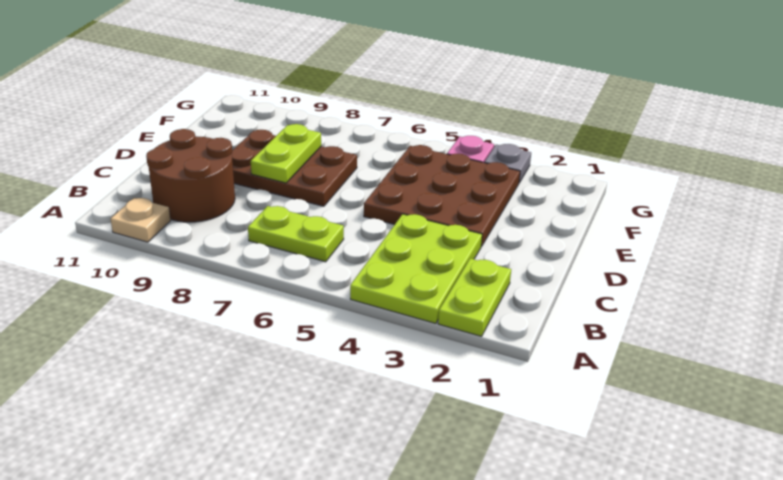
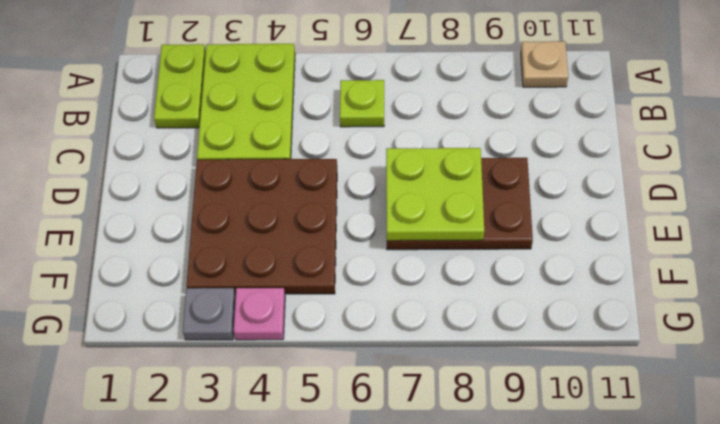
lime 1x2 plate [248,206,344,262] -> lime 1x1 plate [340,80,384,127]
brown 2x2 round brick [146,129,235,222] -> none
lime 1x2 plate [251,124,321,183] -> lime 2x2 plate [386,148,484,241]

